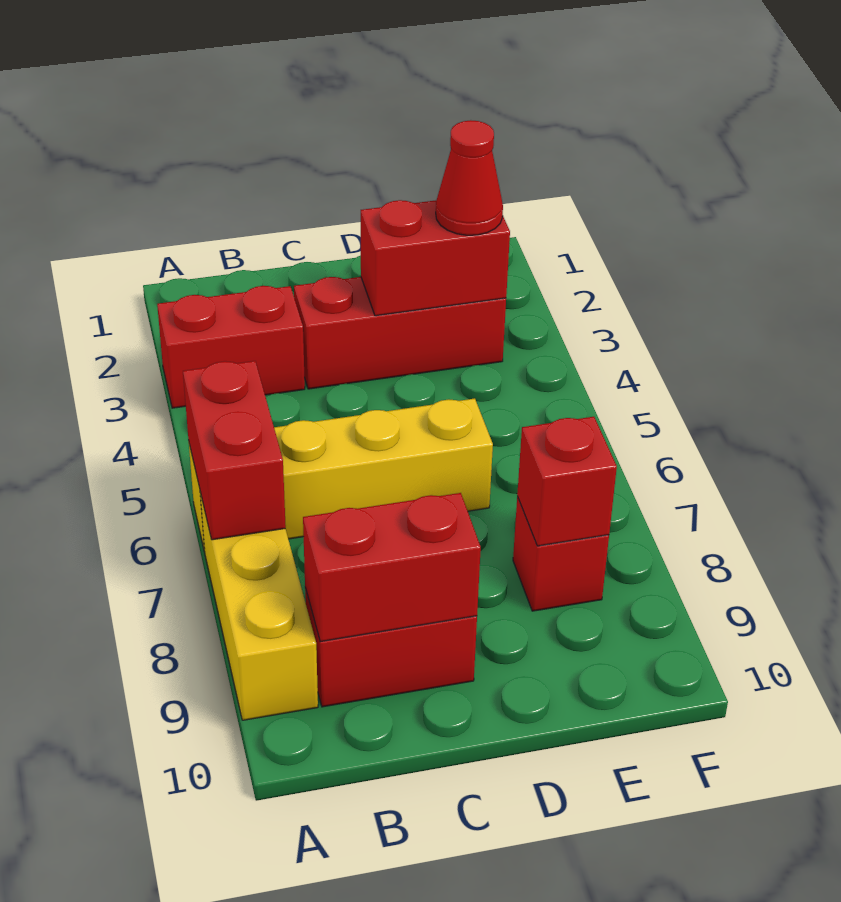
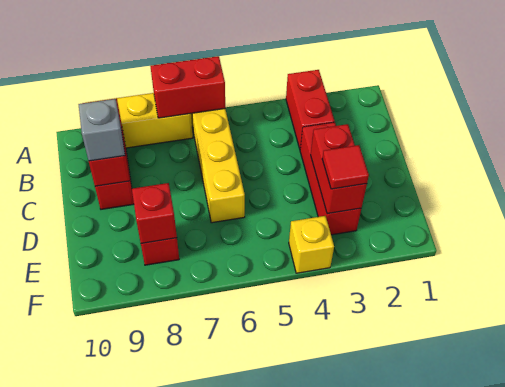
none -> grey 1x1 brick [78,99,125,161]
red 1x1 cone [436,120,503,235] -> red 1x1 tile [322,145,369,189]
none -> yellow 1x1 brick [289,216,334,273]

